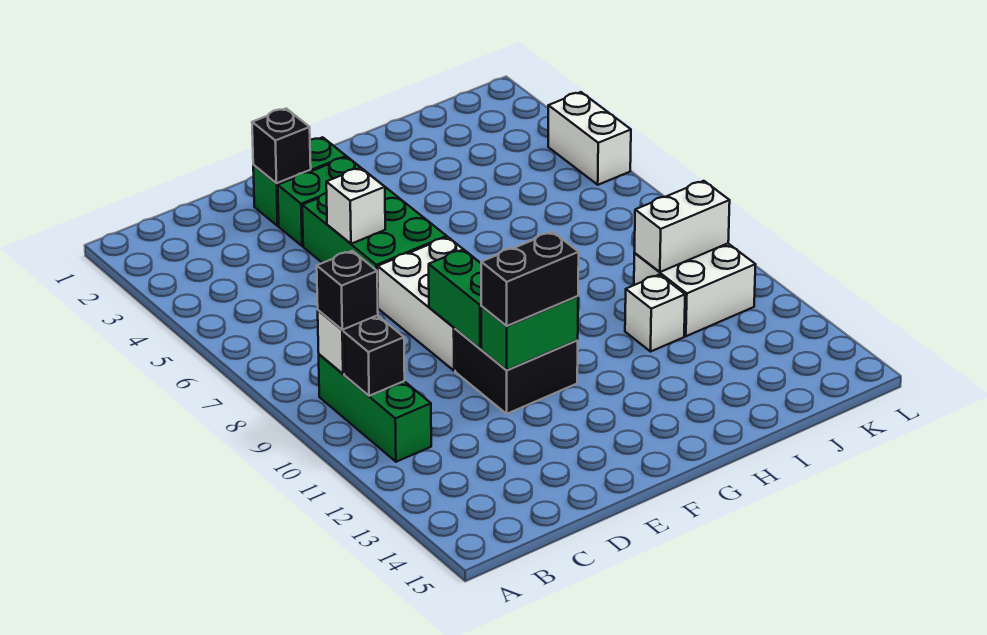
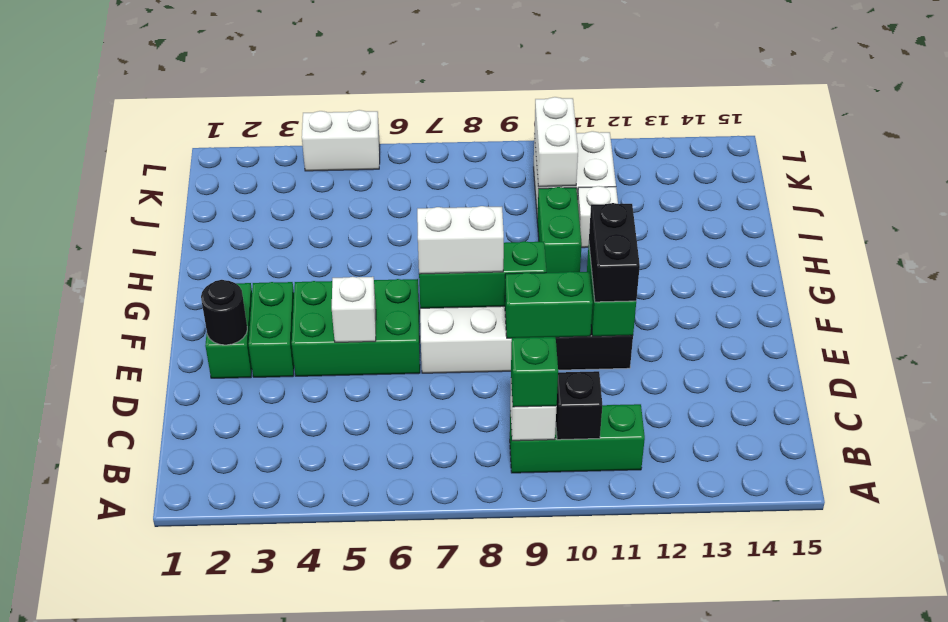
black 1x1 brick [317,251,378,330] -> green 1x1 brick [511,337,558,407]
black 1x1 brick [252,108,311,183] -> black 1x1 round brick [201,280,247,345]
none -> green 1x3 brick [419,241,546,308]
none -> white 1x2 brick [417,206,504,274]
none -> green 1x2 brick [537,187,582,273]

